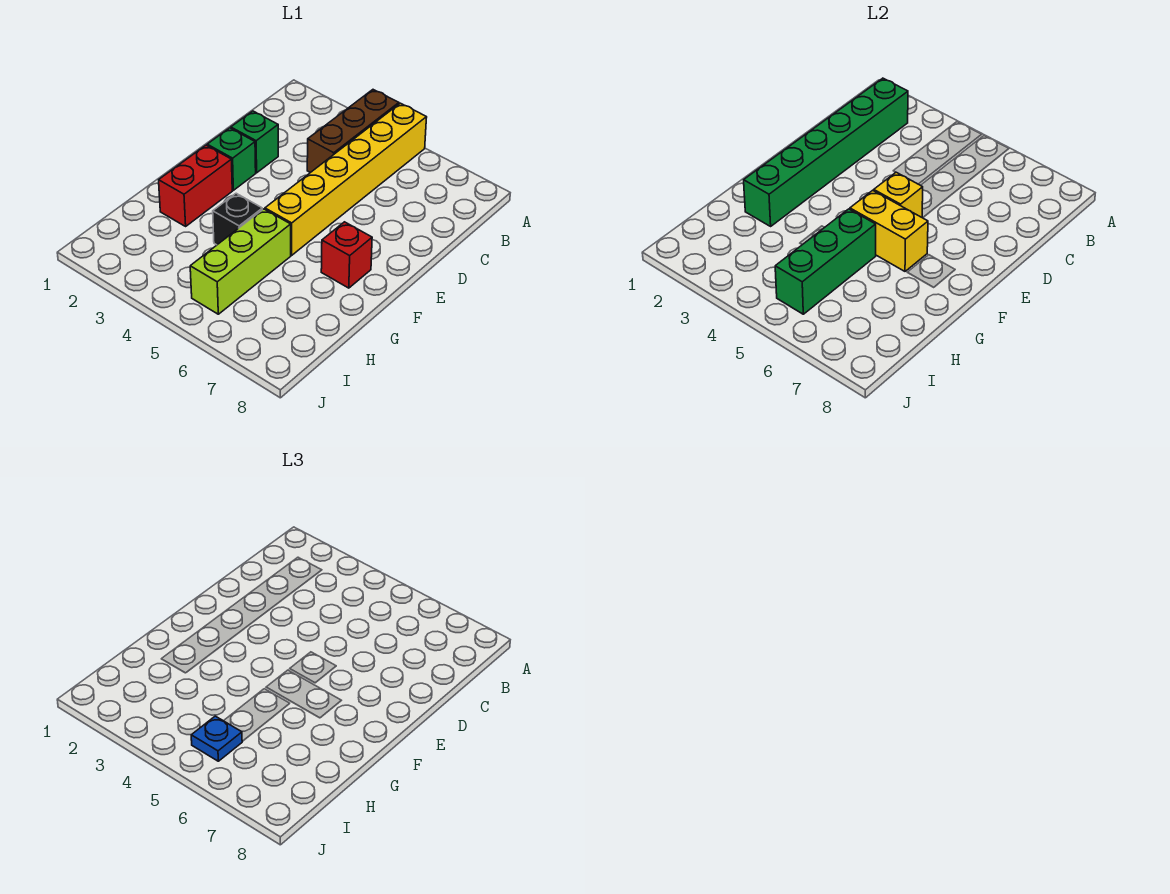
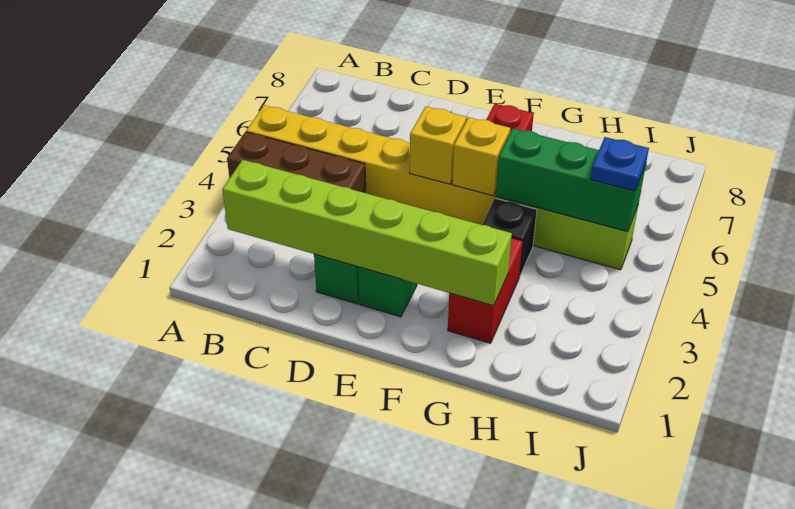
green 1x6 brick [744,78,908,226] -> lime 1x6 brick [222,160,512,306]
red 1x2 brick [159,145,232,226] -> red 1x2 brick turned to [448,238,523,343]
yellow 1x2 brick [850,190,928,271] -> yellow 1x1 brick [452,117,510,196]

